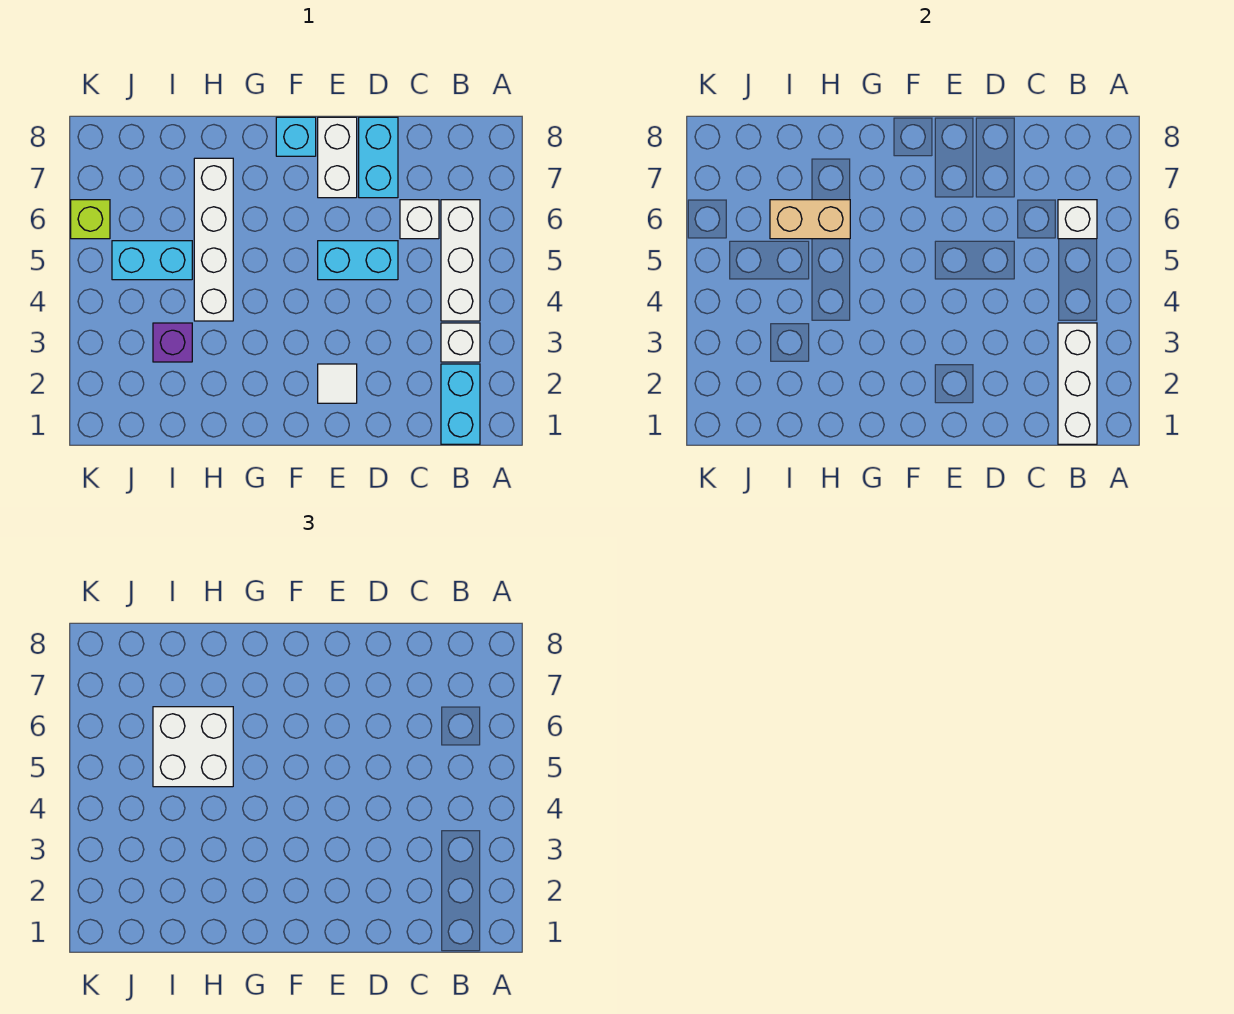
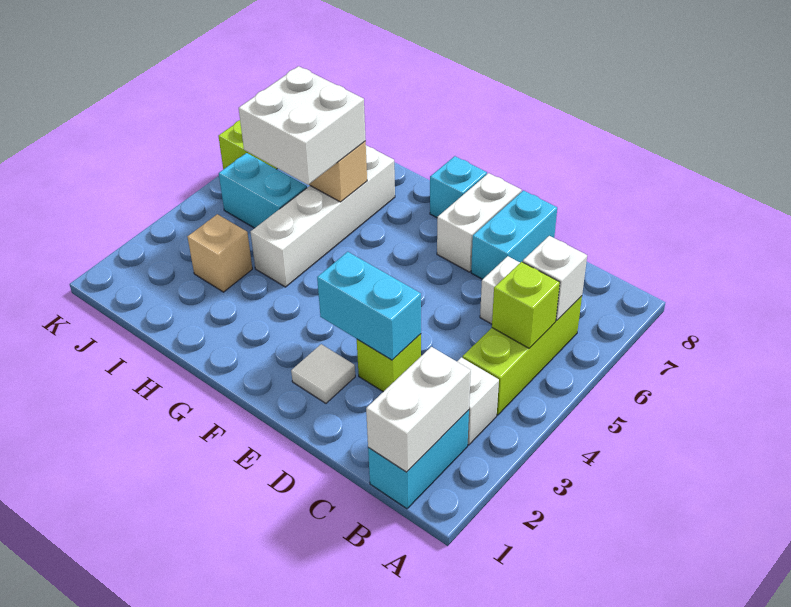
white 1x3 brick [1058,323,1097,444] -> white 1x2 brick [366,347,471,472]
white 1x3 brick [441,200,480,321] -> lime 1x3 brick [463,296,582,415]
none -> lime 1x1 brick [492,262,560,348]
none -> lime 1x1 brick [357,334,421,392]
cyan 1x2 brick [318,241,398,280] -> cyan 1x2 brick moved to [317,252,421,360]
purple 1x1 brick [153,323,192,362] -> tan 1x1 brick [188,214,252,292]

